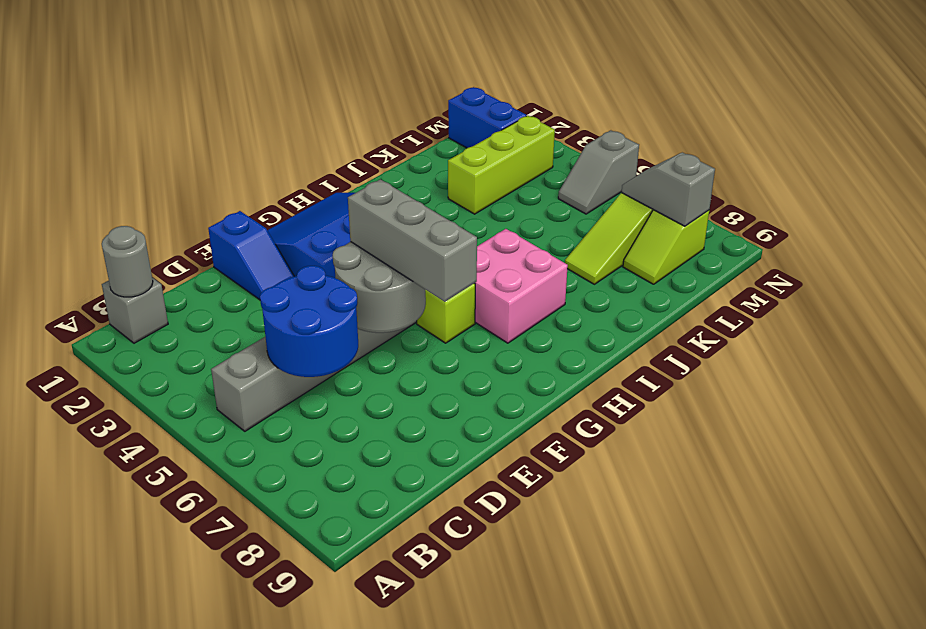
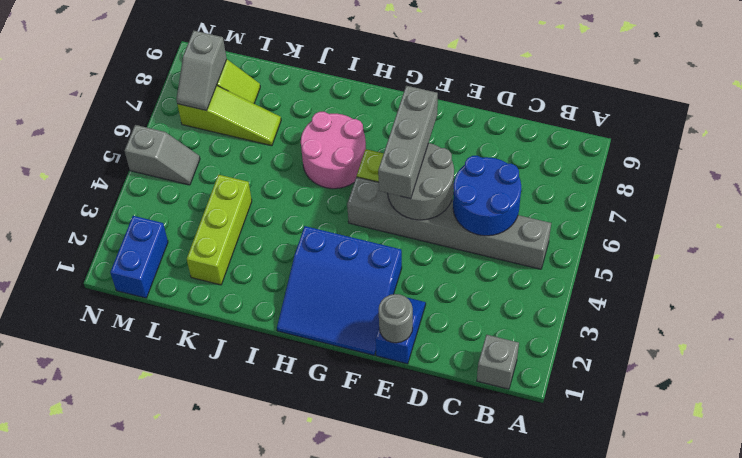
grey 1x1 round brick [102,226,153,297] -> grey 1x1 round brick moved to [379,294,413,343]
pink 2x2 brick [474,229,568,343] -> pink 2x2 round brick [301,112,366,189]
lime 1x3 brick [448,116,555,214] -> lime 1x3 brick turned to [187,175,252,285]

